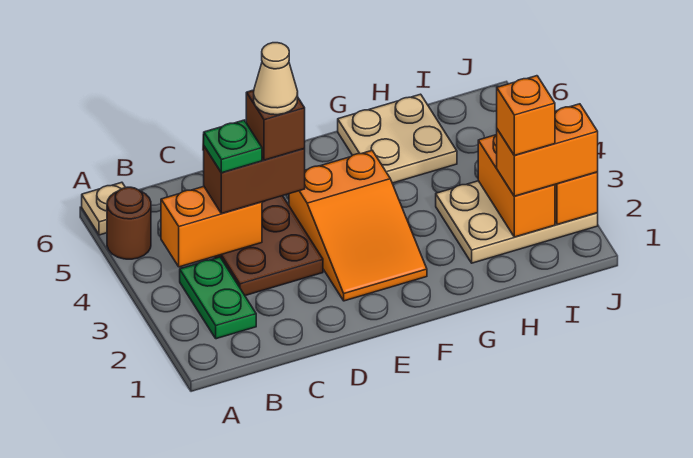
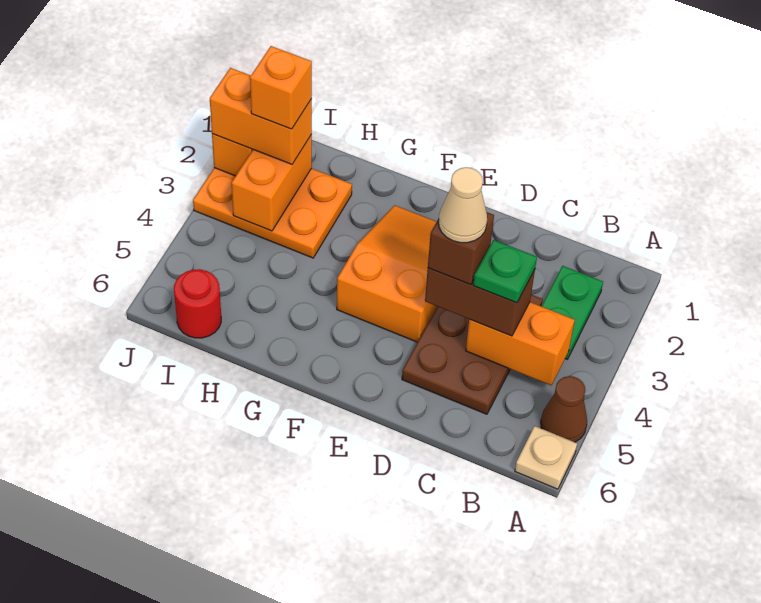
brown 1x1 round brick [107,187,151,259] -> brown 1x1 cone [541,376,587,442]
tan 2x2 plate [338,94,457,183] -> none
tan 2x3 plate [436,181,598,263] -> orange 2x3 plate [193,168,352,258]
none -> red 1x1 round brick [174,269,221,338]

